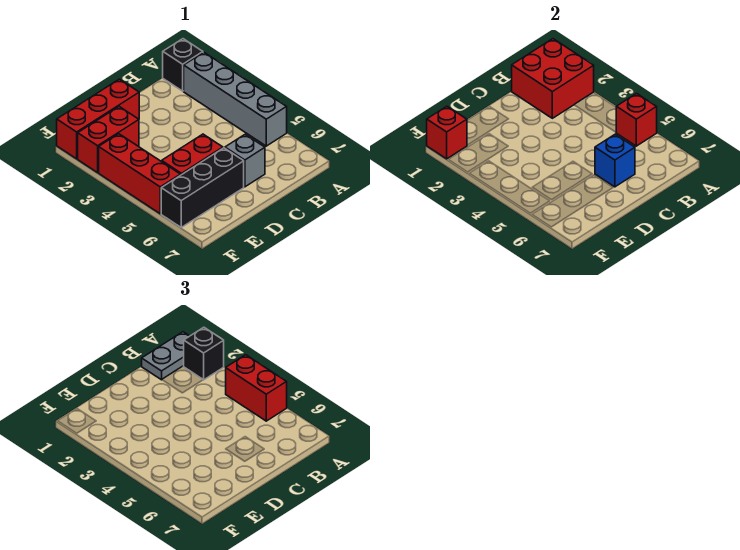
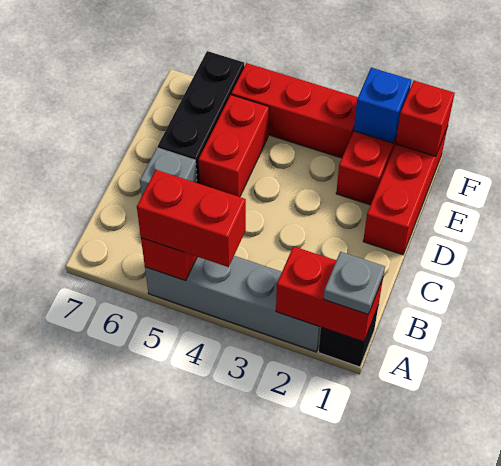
red 2x2 brick [512,39,594,118] -> red 1x2 brick [276,246,383,342]
grey 1x2 plate [142,332,189,380] -> grey 1x1 plate [324,252,385,314]
black 1x1 brick [184,327,224,380] -> none
blue 1x1 brick [595,134,635,187] -> blue 1x1 brick moved to [354,68,411,143]

